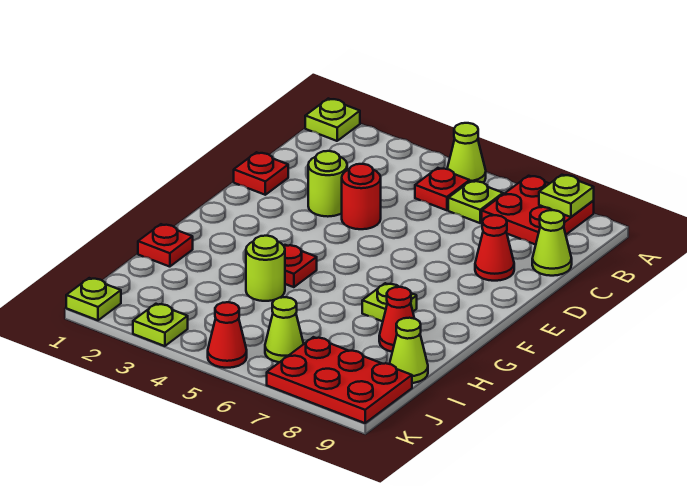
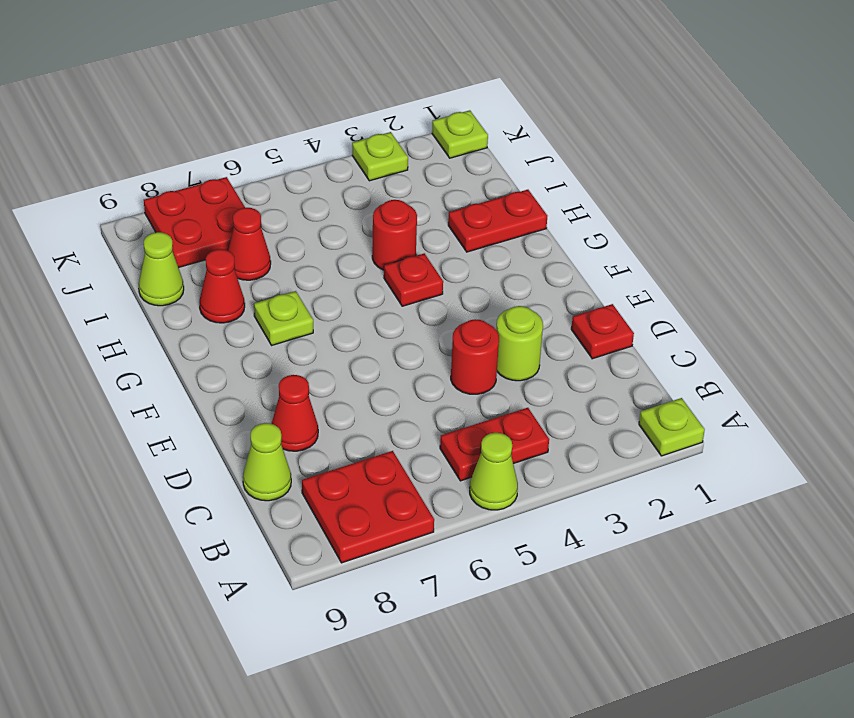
lime 1x1 plate [539,175,594,217] -> none
red 1x1 plate [415,168,470,210] -> red 1x2 plate [440,408,549,481]
lime 1x1 plate [448,181,503,223] -> none
red 1x1 plate [138,224,193,267] -> red 1x2 plate [448,190,547,252]
lime 1x1 round brick [246,236,285,301] -> red 1x1 round brick [372,200,417,270]
lime 1x1 cone [265,297,304,362] -> none
red 2x3 plate [267,337,412,423] -> red 2x2 plate [144,177,245,268]
red 1x1 cone [208,302,247,368] -> red 1x1 cone moved to [228,208,271,280]

